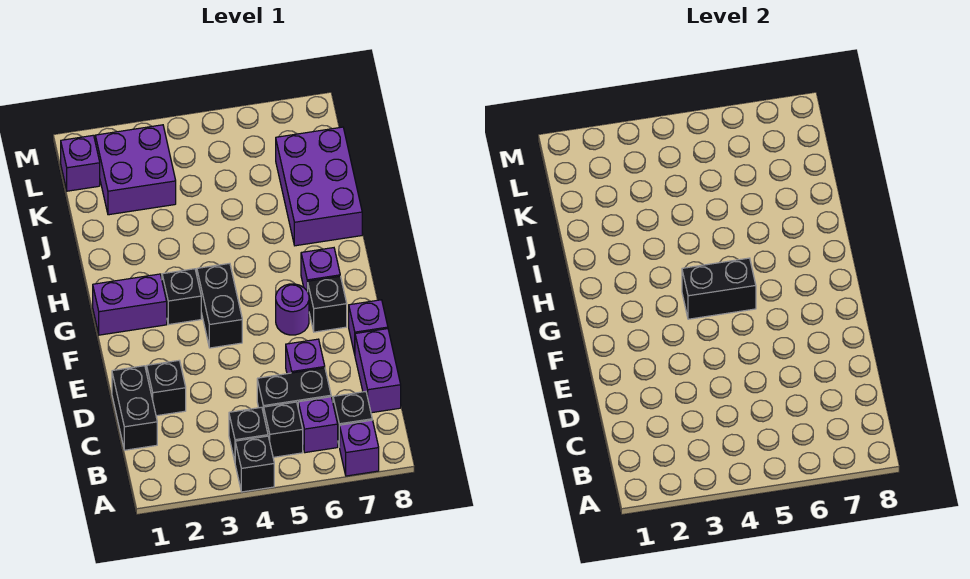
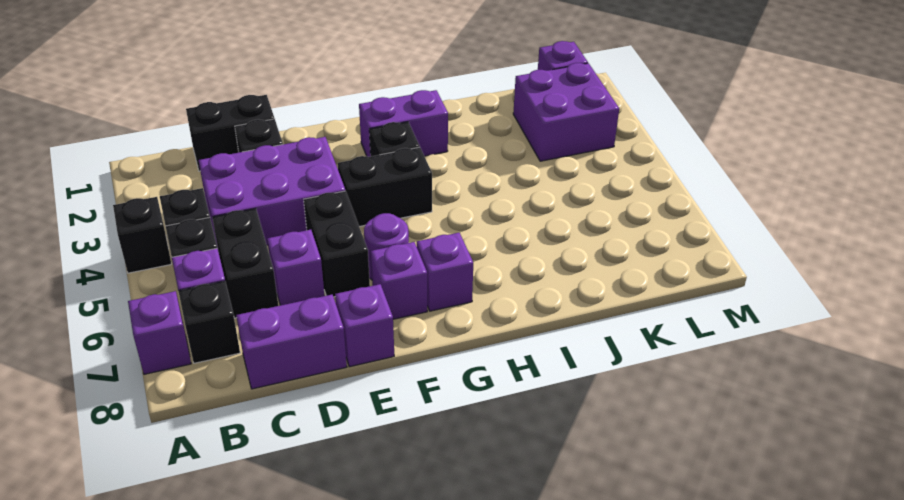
black 1x1 brick [308,276,347,332] -> purple 1x1 brick [371,242,427,319]
purple 1x2 brick [93,274,167,335] -> purple 1x2 brick turned to [359,90,448,157]
black 1x2 brick [682,258,756,319] -> black 1x2 brick moved to [304,191,370,297]
purple 2x3 brick [276,127,362,246] -> purple 2x3 brick moved to [198,137,345,248]

